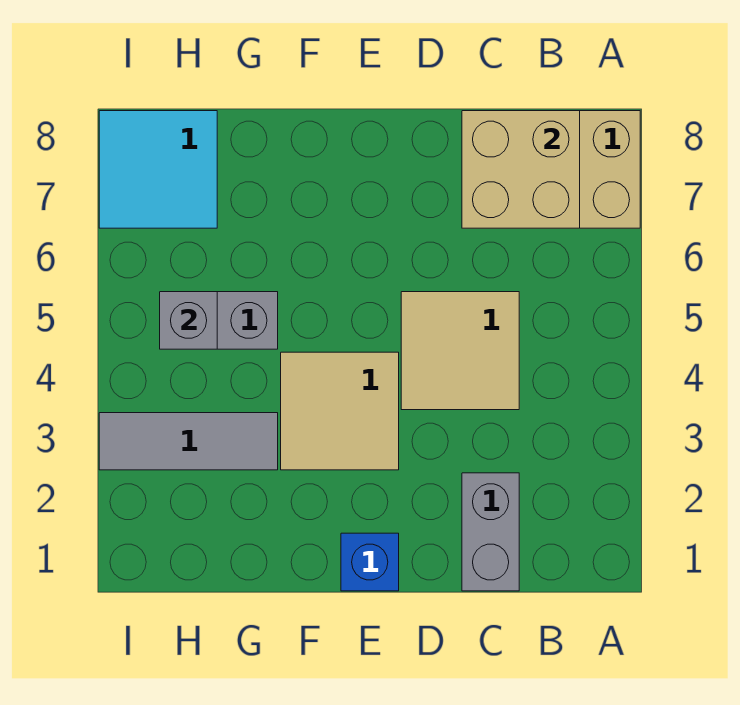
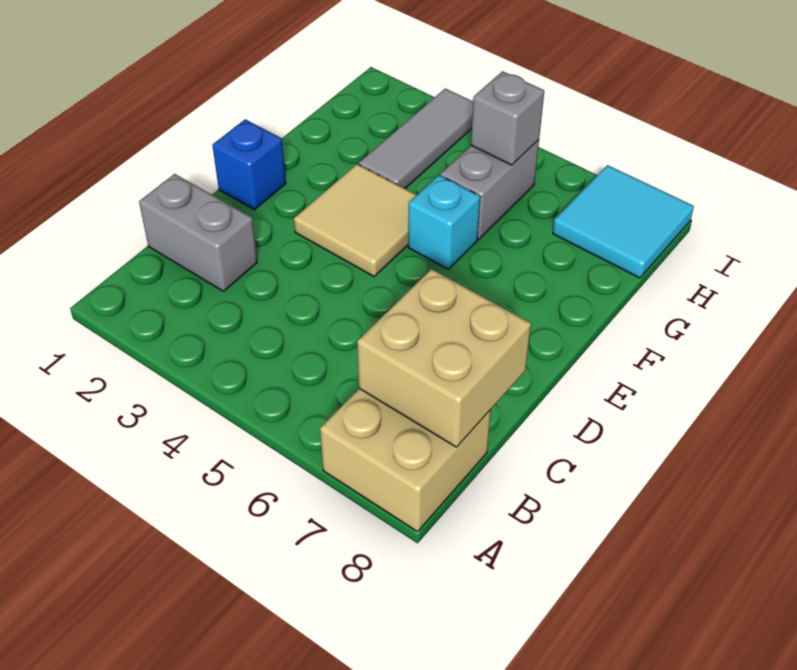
tan 2x2 tile [401,292,519,410] -> none
none -> cyan 1x1 brick [408,175,480,269]

